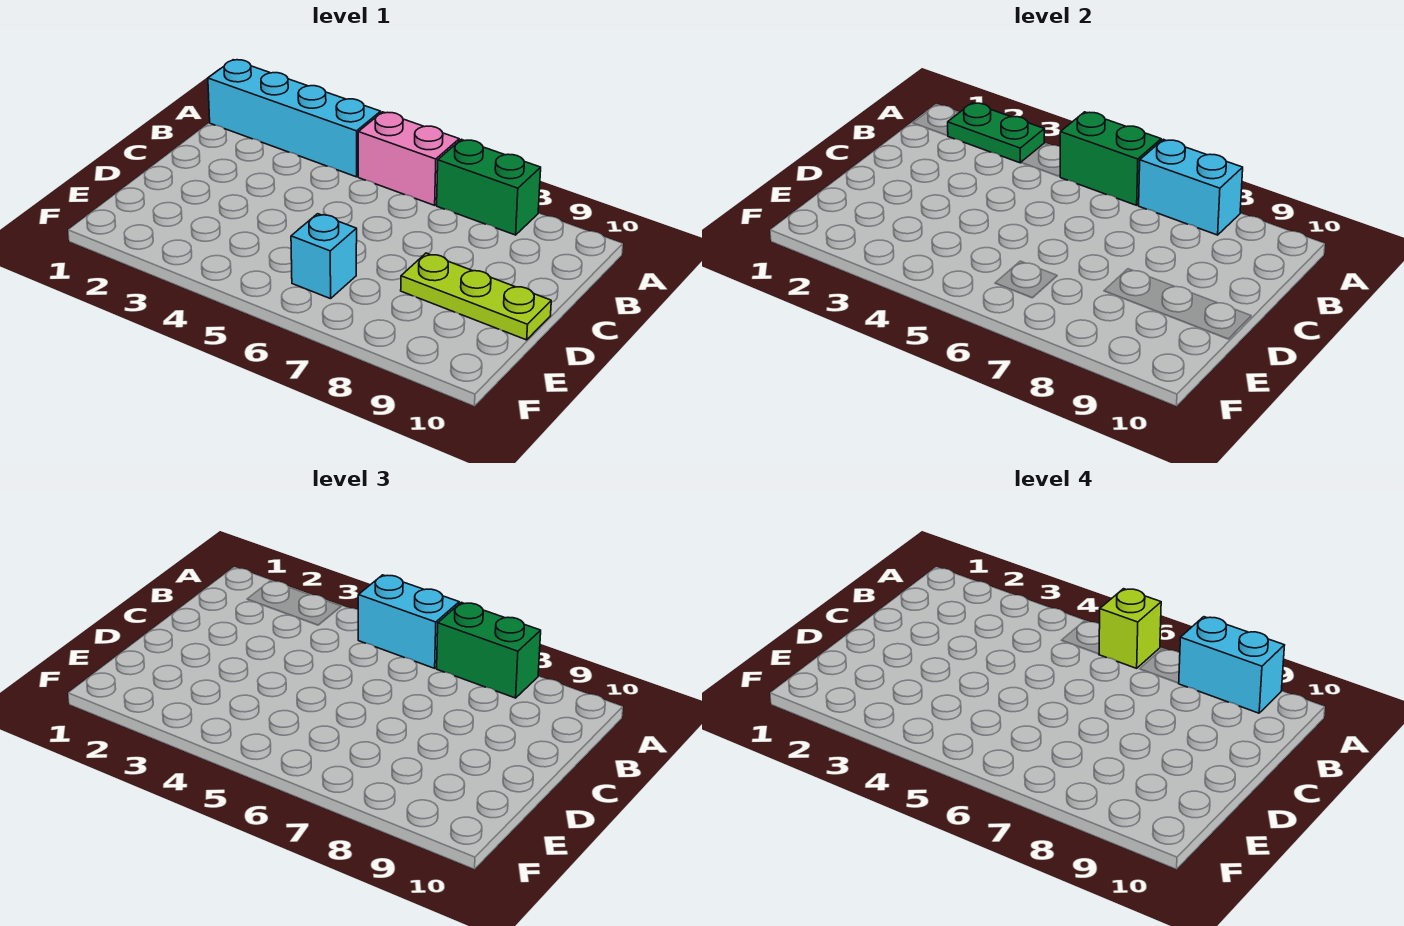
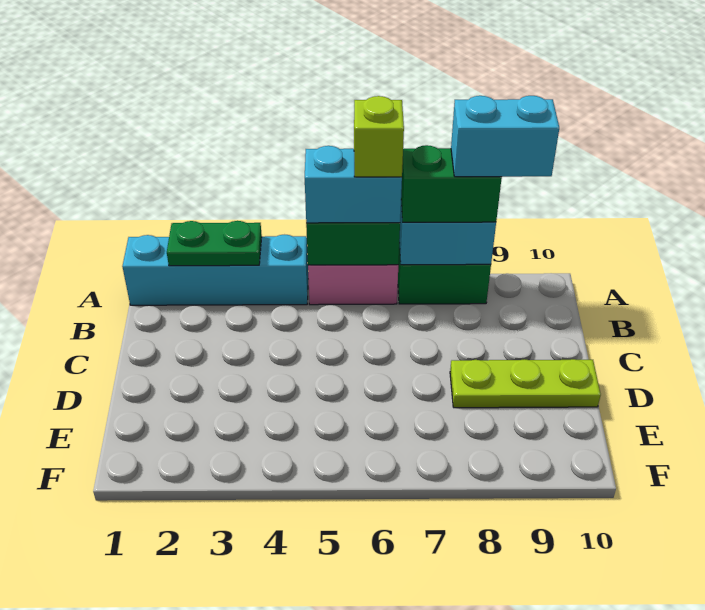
cyan 1x1 brick [291,214,357,299] -> none

